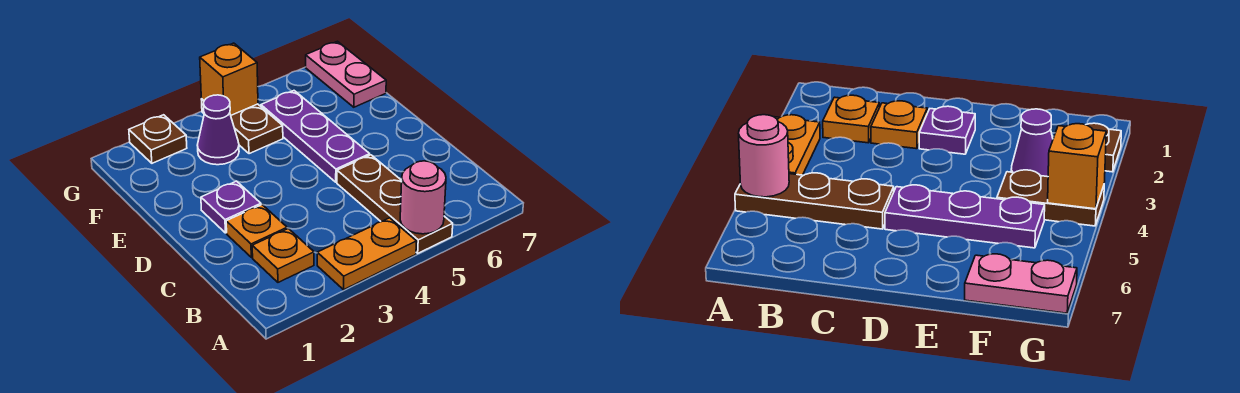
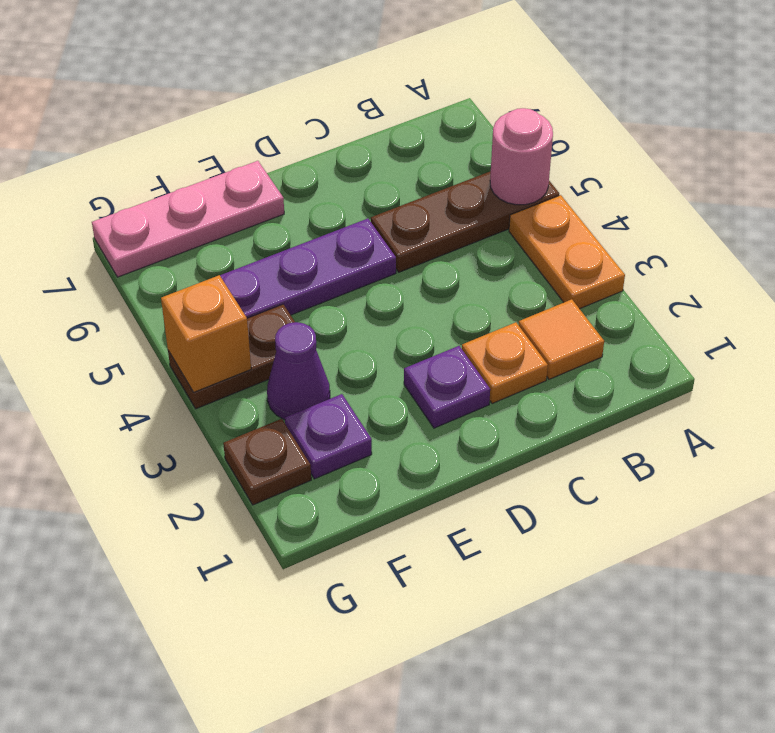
orange 1x1 plate [252,228,314,282] -> orange 1x1 tile [519,299,604,379]
none -> purple 1x1 plate [285,394,372,479]
pink 1x2 plate [306,41,386,107] -> pink 1x3 plate [92,161,284,277]

